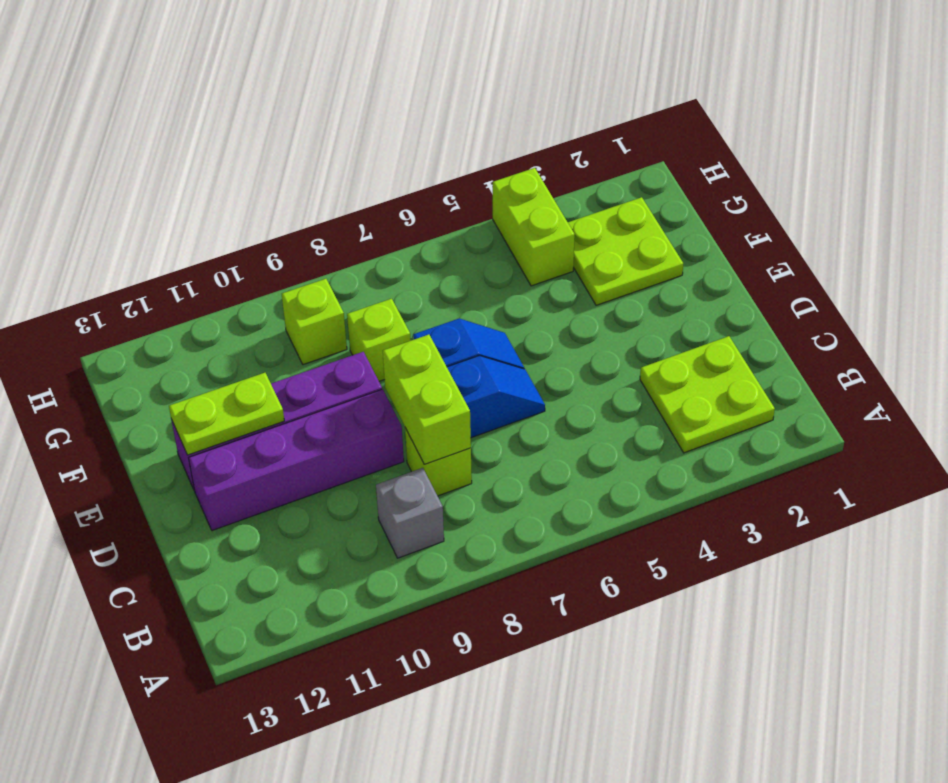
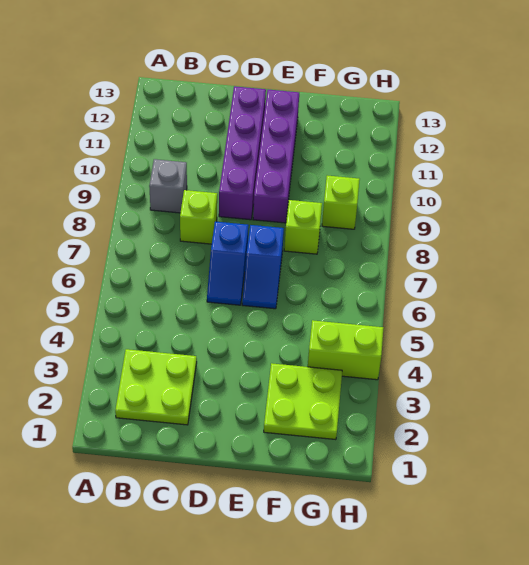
lime 1x2 brick [383,335,471,464] -> none
lime 1x2 plate [169,373,284,455] -> none

